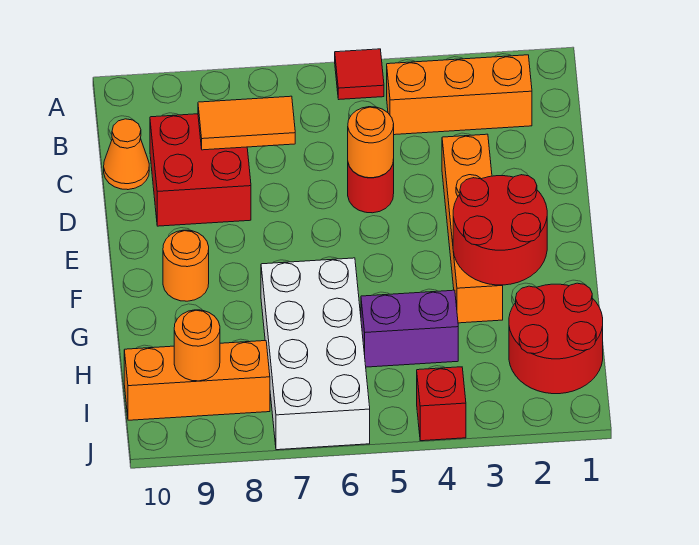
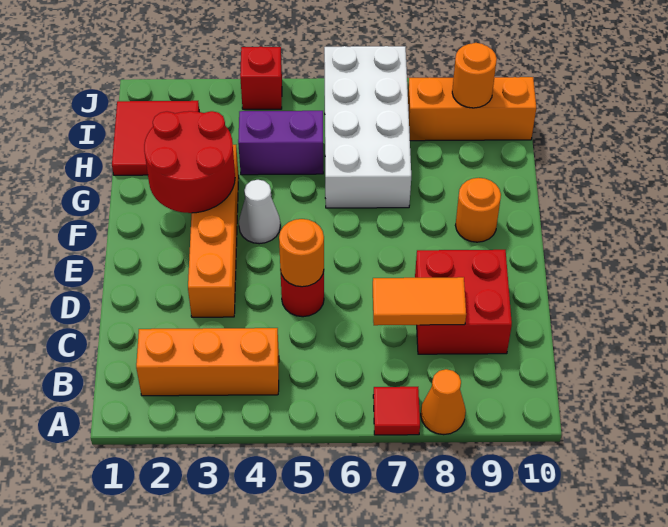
red 1x1 tile [335,49,384,99] -> red 1x1 tile moved to [373,387,420,435]
orange 1x1 cone [104,119,149,190] -> orange 1x1 cone moved to [421,369,466,435]
none -> white 1x1 cone [239,180,280,244]
red 2x2 round brick [509,283,603,394] -> red 2x2 tile [112,101,199,175]

